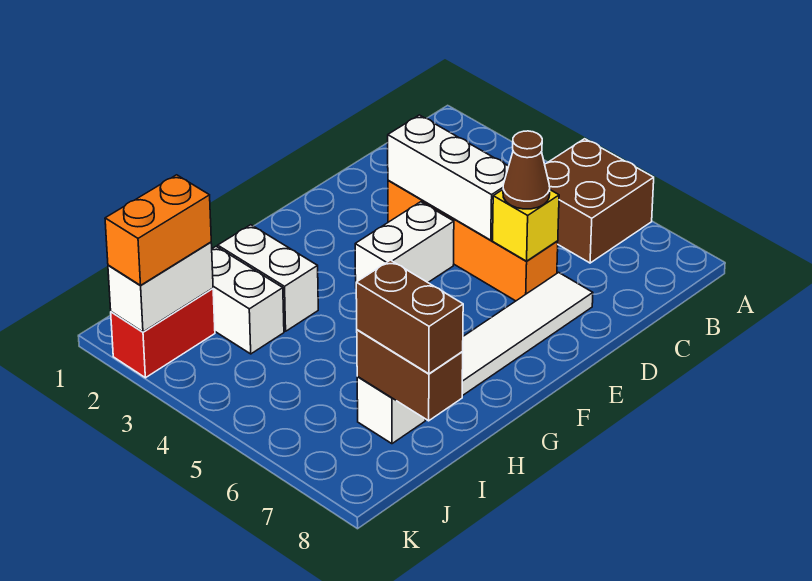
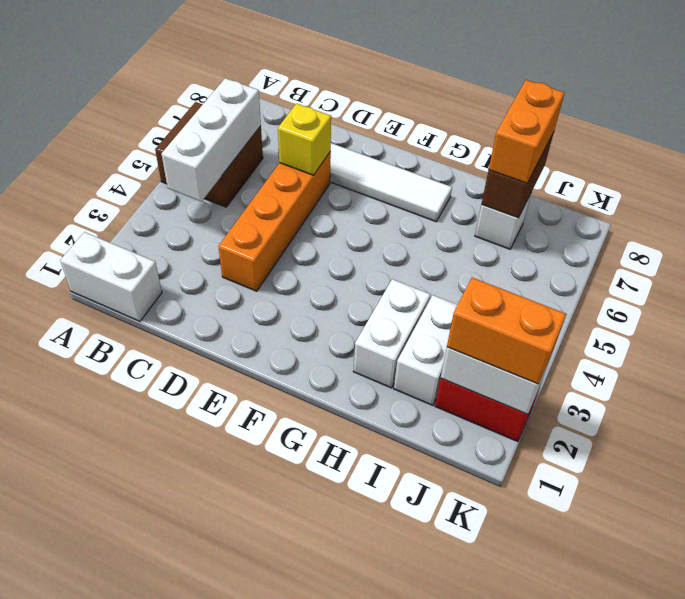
white 1x3 brick [388,115,509,240] -> white 1x3 brick moved to [162,78,261,201]
brown 1x1 cone [503,131,550,209] -> none
white 1x2 brick [355,202,454,282] -> white 1x2 brick moved to [60,232,162,321]
brown 1x2 brick [356,260,463,374] -> orange 1x2 brick [489,80,564,183]

